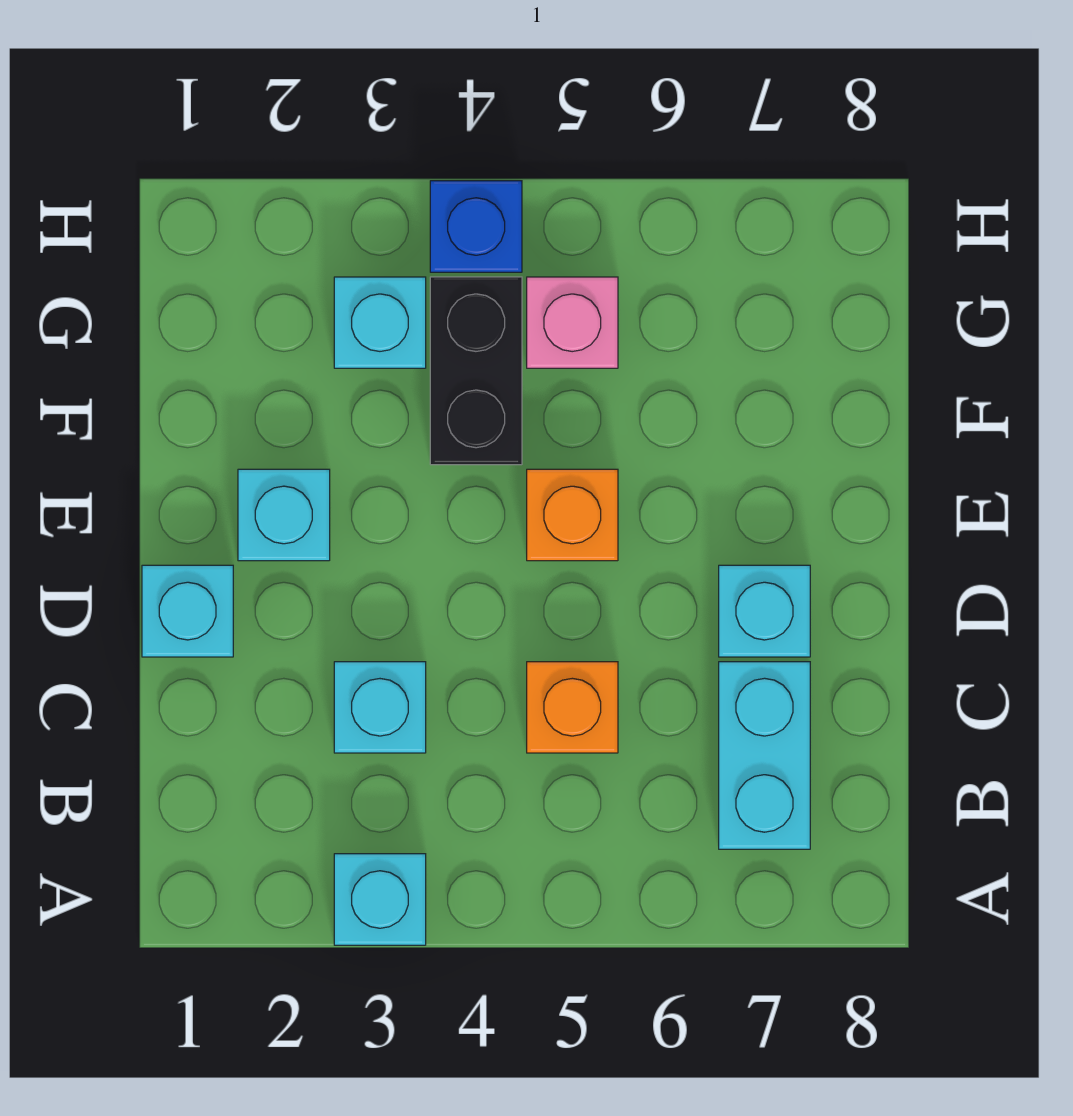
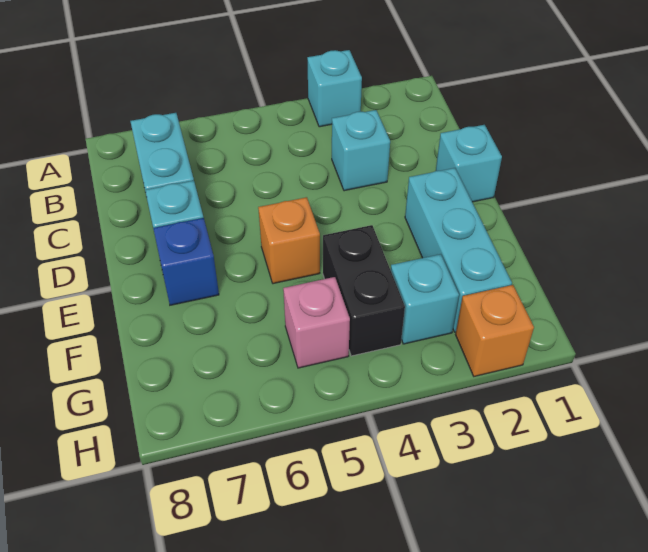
orange 1x1 brick [527,662,618,753] -> orange 1x1 brick moved to [456,285,534,376]
cyan 1x1 brick [238,469,330,561] -> cyan 1x3 brick [405,168,512,332]
blue 1x1 brick [430,181,522,272] -> blue 1x1 brick moved to [153,218,219,305]

